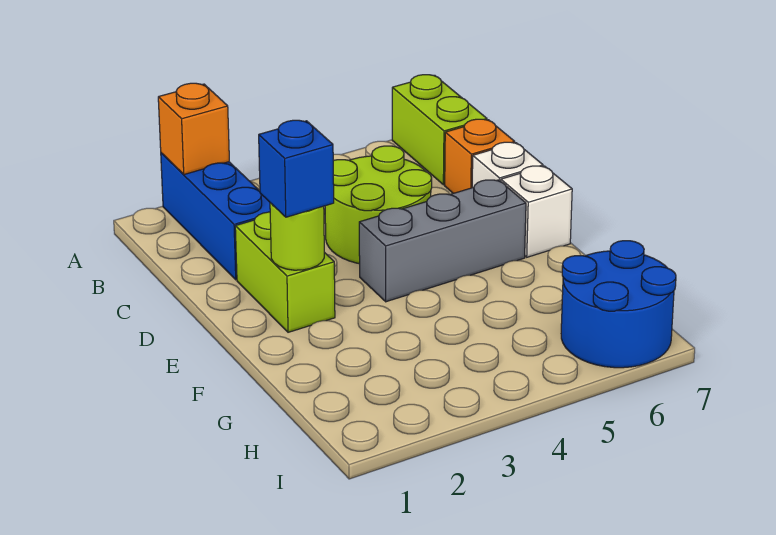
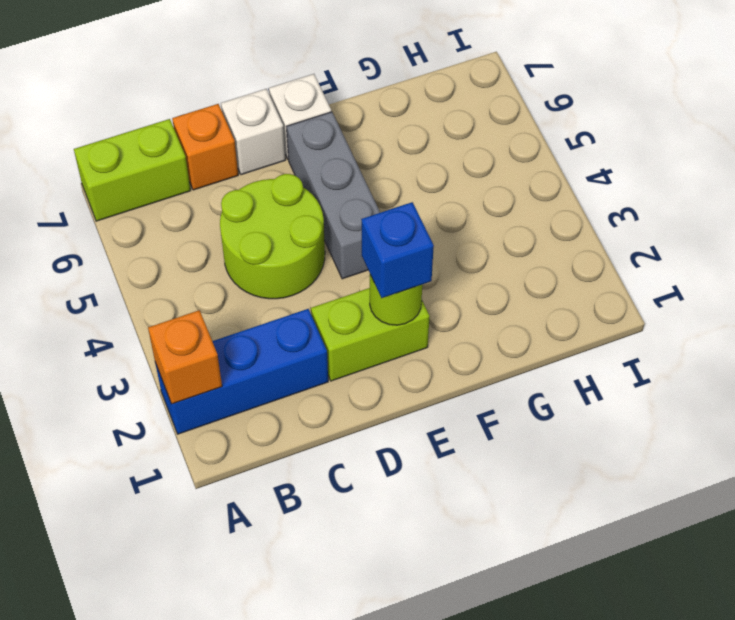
blue 2x2 round brick [561,241,676,368] -> none

